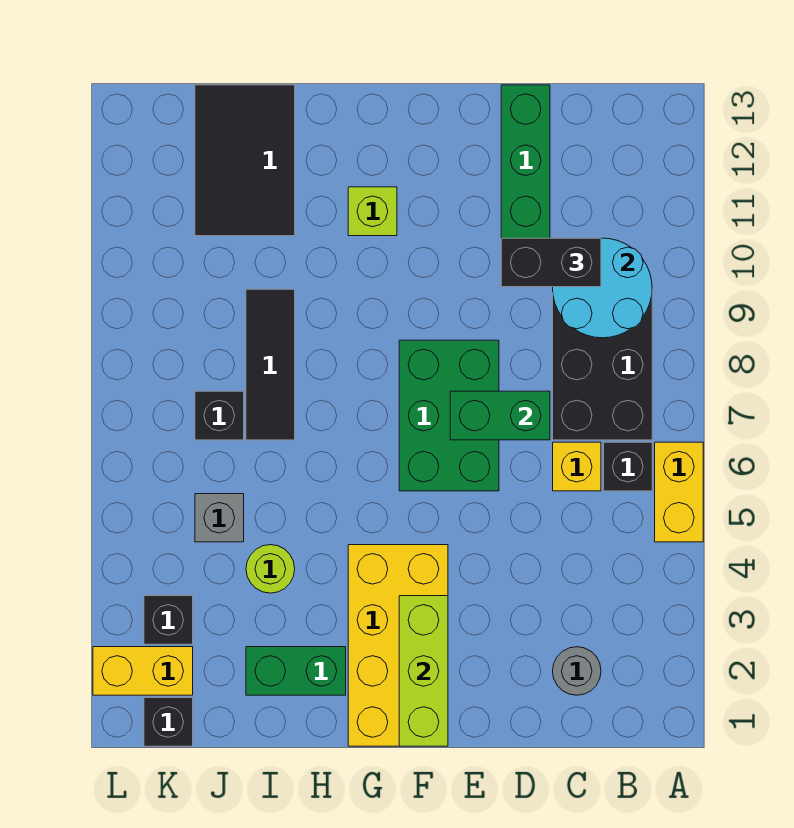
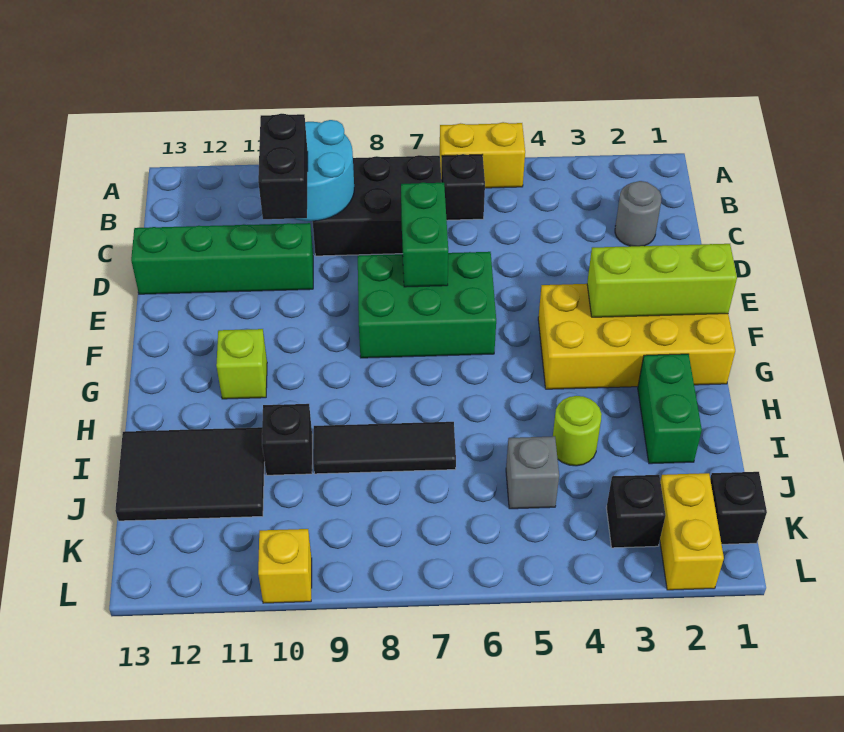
yellow 1x1 brick [553,442,601,491] -> yellow 1x1 brick moved to [258,529,312,603]
black 1x1 brick [195,391,244,440] -> black 1x1 brick moved to [262,404,312,475]

